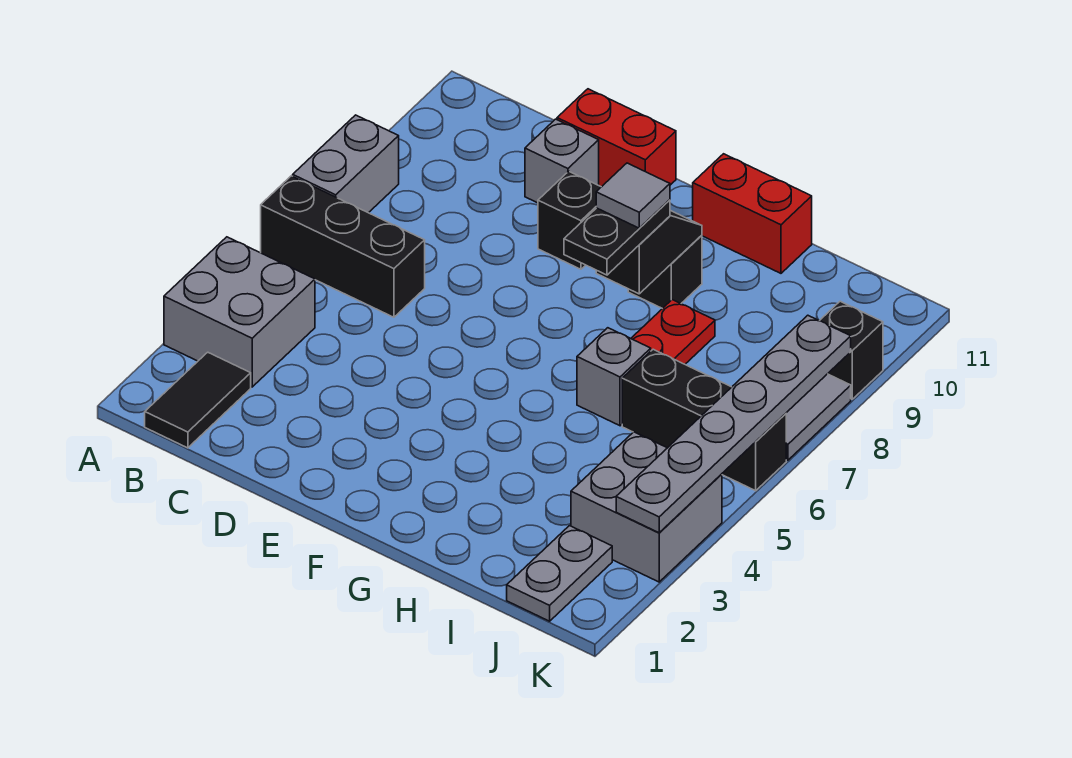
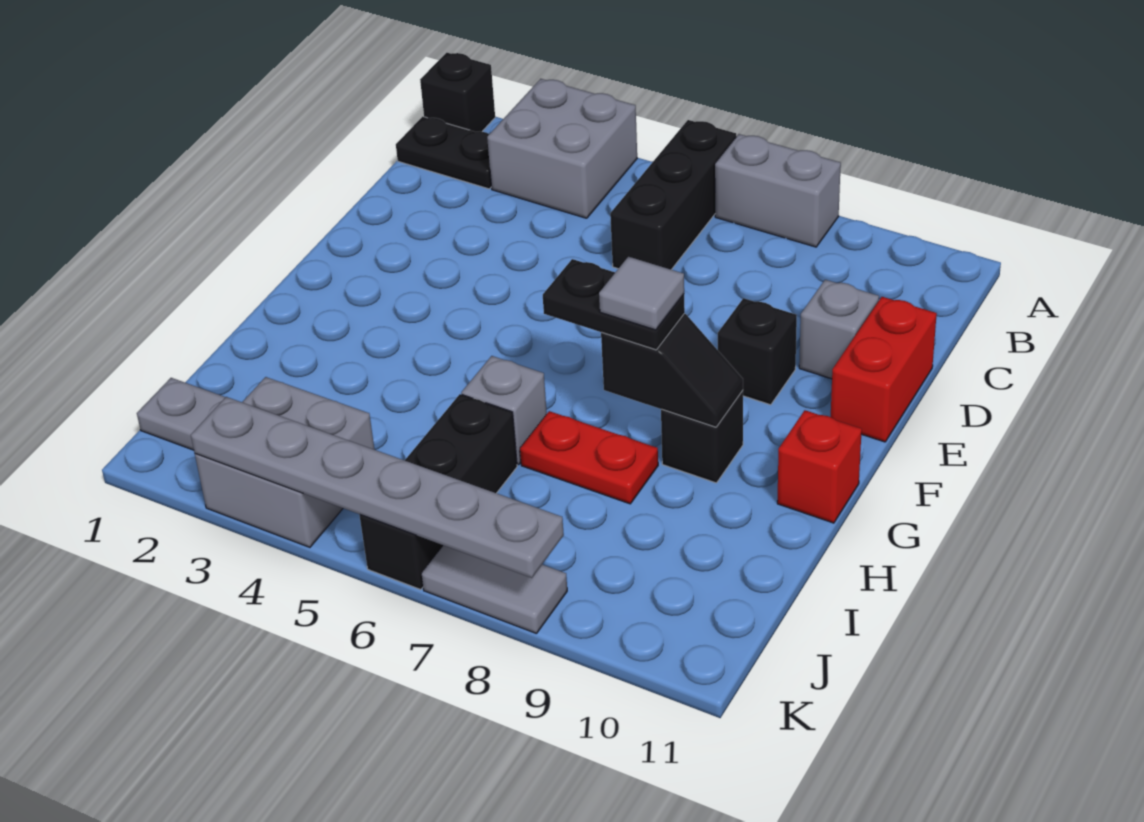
black 1x2 tile [145,352,251,448] -> black 1x2 plate [396,117,491,189]
red 1x2 brick [693,154,812,273] -> red 1x1 brick [777,410,862,523]
black 1x1 brick [820,301,883,399] -> black 1x1 brick moved to [420,53,495,132]

